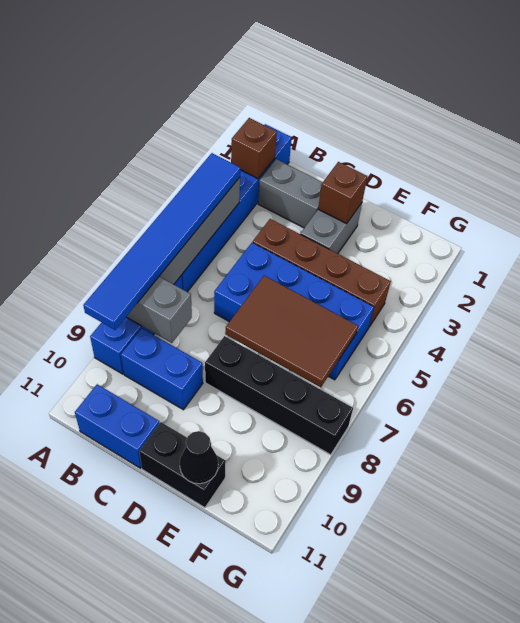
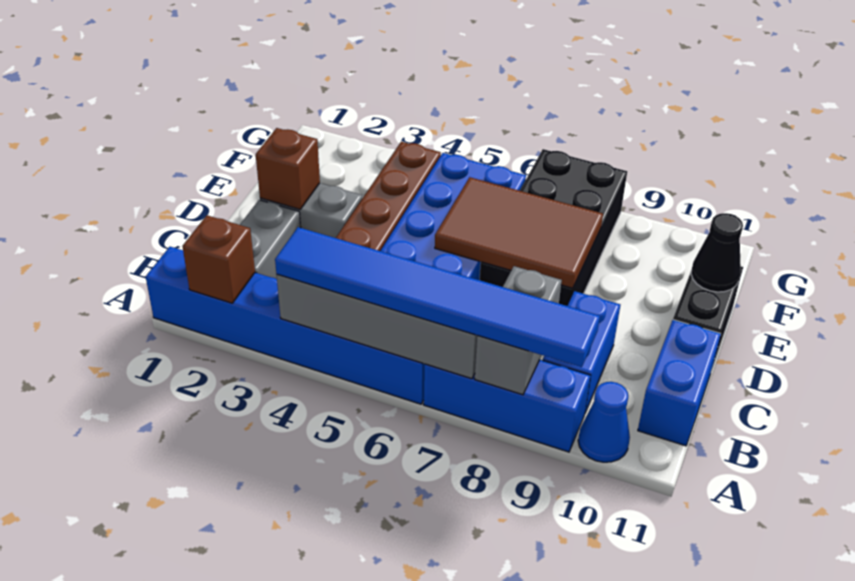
none -> blue 1x1 cone [578,382,630,462]
brown 2x3 tile [225,276,358,387] -> brown 2x3 tile turned to [435,177,603,288]
black 1x4 brick [205,336,353,455] -> black 2x4 brick [480,149,627,306]

